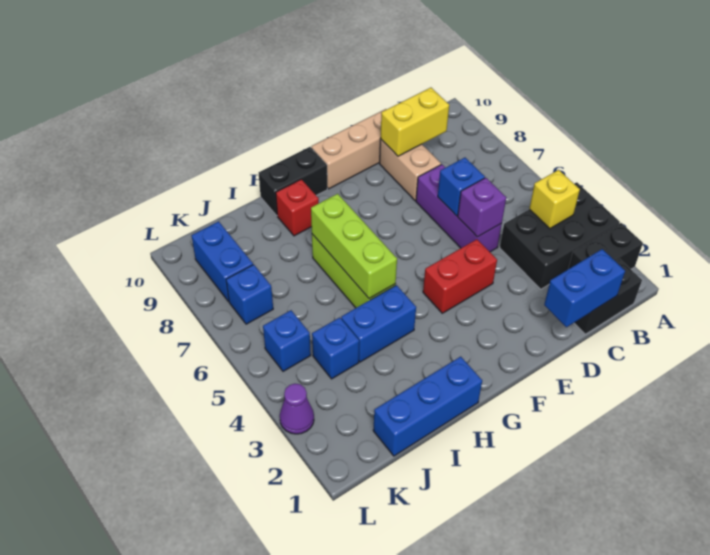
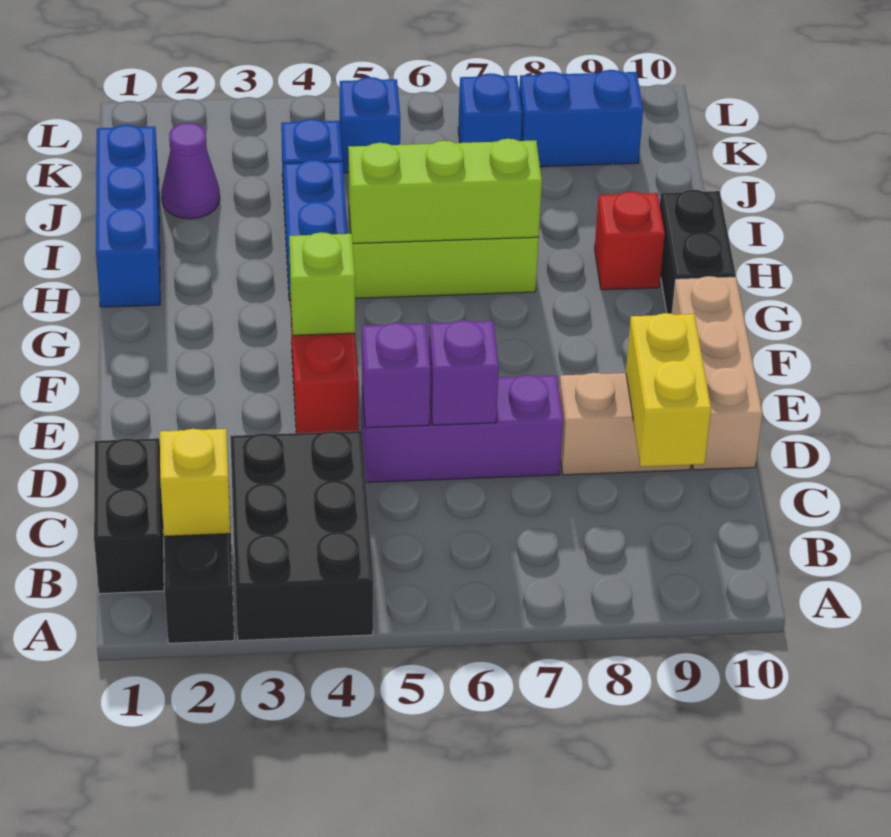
yellow 1x1 brick [529,170,580,229] -> yellow 1x1 brick moved to [160,429,230,536]
blue 1x2 brick [544,249,625,327] -> none
blue 1x1 brick [438,158,485,216] -> purple 1x1 brick [429,320,499,425]
none -> lime 1x1 brick [289,232,355,335]
purple 1x1 cone [280,384,314,434] -> purple 1x1 cone moved to [161,123,220,219]

